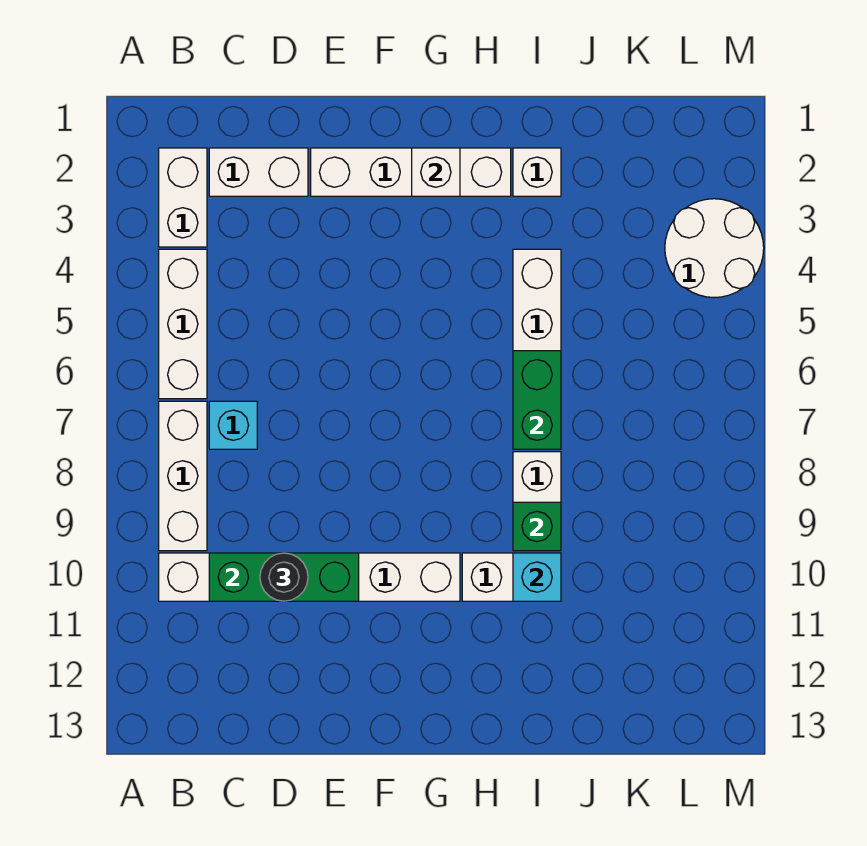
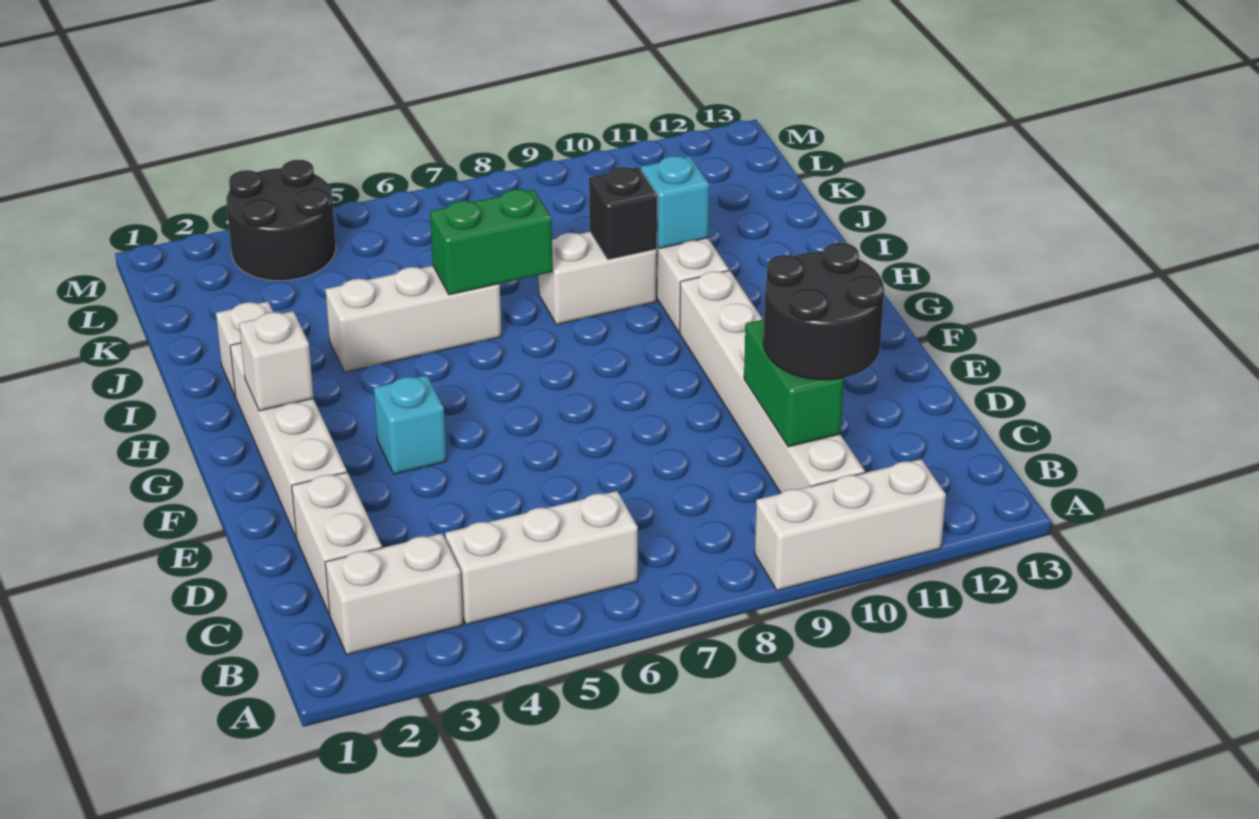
white 1x3 brick [159,401,207,551] -> white 1x3 brick moved to [755,459,946,590]
cyan 1x1 brick [209,401,257,449] -> cyan 1x1 brick moved to [374,375,447,474]
green 1x3 brick [209,553,359,601] -> green 1x2 brick [744,319,844,447]
black 1x1 round brick [260,553,308,601] -> black 2x2 round brick [763,243,884,380]
green 1x1 brick [513,502,561,551] -> black 1x1 brick [589,167,657,260]
white 2x2 round brick [665,199,764,298] -> black 2x2 round brick [226,160,336,281]

